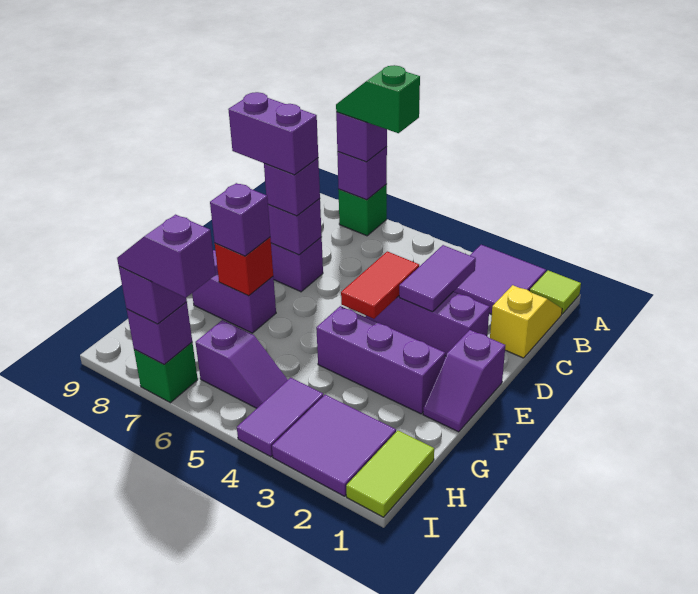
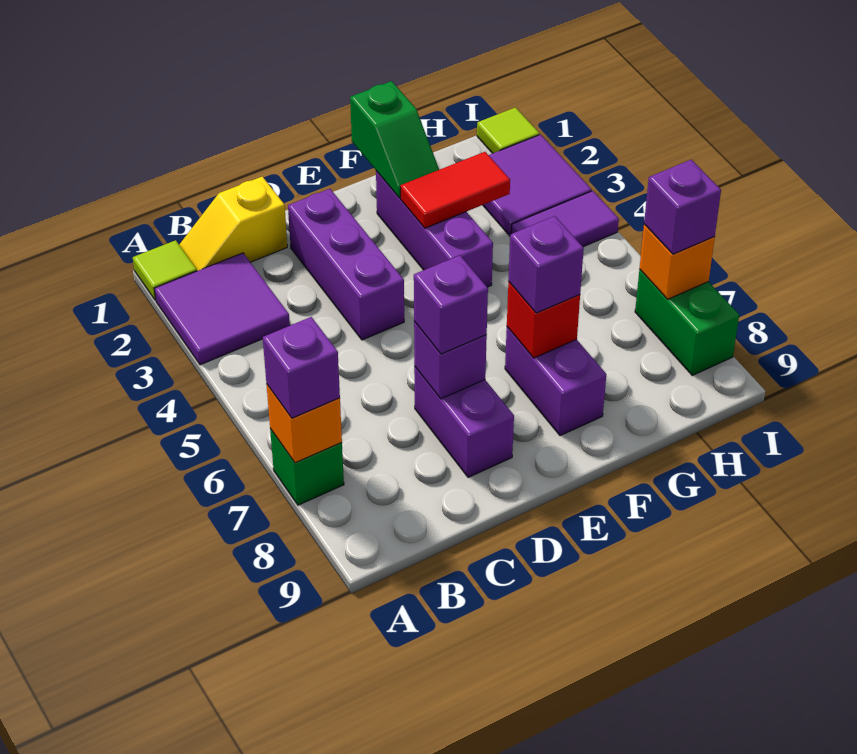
green 1x2 slope [336,65,420,133] -> green 1x2 slope moved to [350,81,439,198]
purple 1x1 brick [337,147,387,200] -> orange 1x1 brick [266,384,342,463]
purple 1x2 tile [399,245,476,312] -> none
red 1x2 tile [341,251,419,319] -> red 1x2 tile moved to [400,152,510,228]
purple 1x2 brick [228,92,318,175] -> none
purple 1x2 slope [423,330,505,432] -> none
lime 1x2 tile [346,431,434,517] -> lime 1x1 tile [477,107,539,153]
purple 1x2 slope [196,320,288,408] -> none
purple 1x2 slope [117,215,216,298] -> none
green 1x1 brick [134,342,198,403] -> green 1x2 brick [635,269,739,375]
purple 1x1 brick [127,302,192,365] -> orange 1x1 brick [639,224,715,299]

